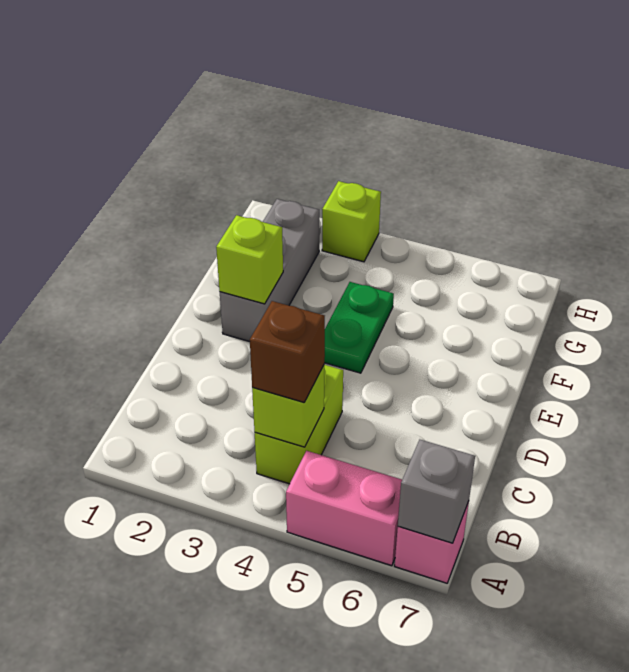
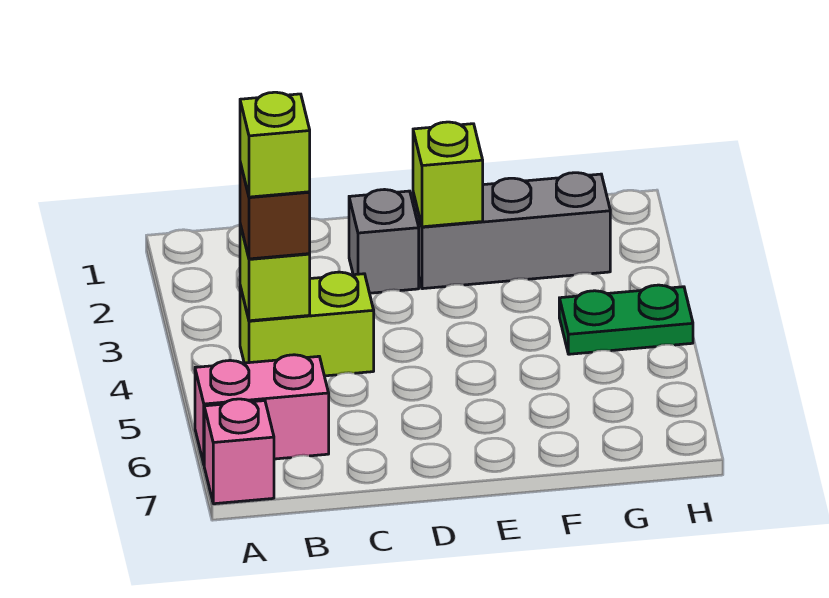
pink 1x2 brick [286,451,402,566] -> pink 1x2 brick turned to [195,355,329,464]
grey 1x1 brick [398,440,475,543] -> grey 1x1 brick moved to [349,190,419,293]
green 1x2 plate [324,282,394,373] -> green 1x2 plate moved to [559,285,693,354]
lime 1x1 brick [322,181,381,262] -> lime 1x1 brick moved to [240,92,310,197]

